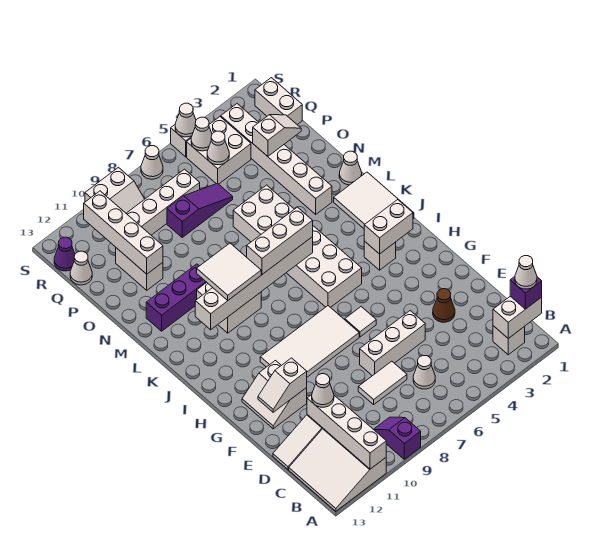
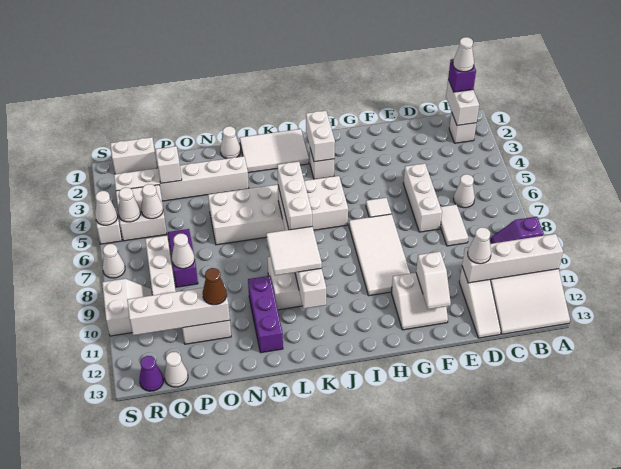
brown 1x1 cone [433,289,455,322] -> brown 1x1 cone moved to [203,268,227,305]
none -> white 1x1 cone [172,234,195,269]

